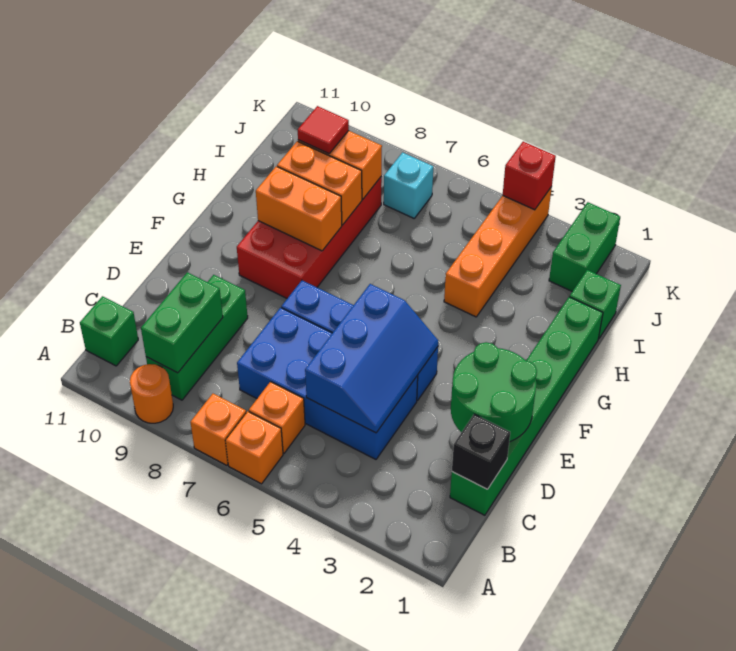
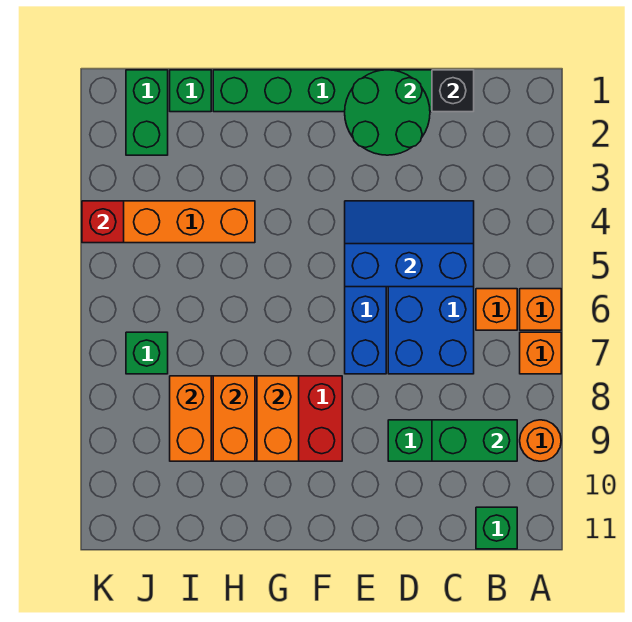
red 1x1 tile [298,106,349,154] -> none
green 1x2 brick [549,202,620,291] -> green 1x2 brick turned to [126,70,168,155]
cyan 1x1 brick [384,153,433,218] -> green 1x1 brick [126,332,168,374]

